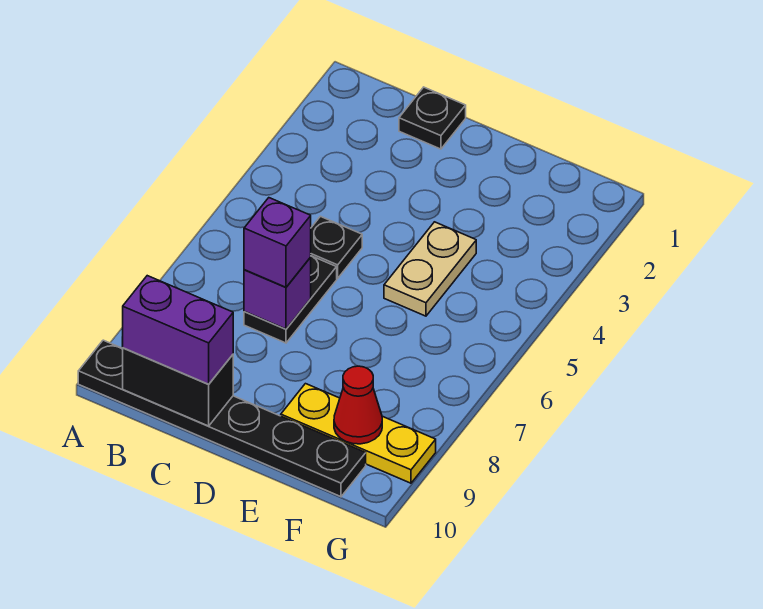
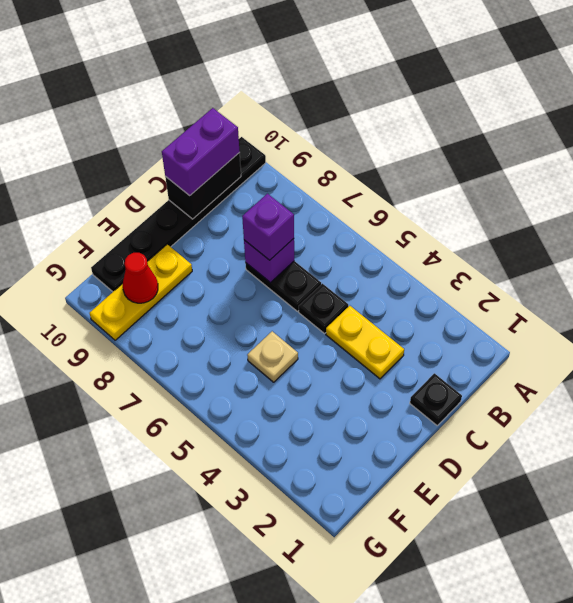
none -> yellow 1x2 plate [326,306,404,379]
tan 1x2 plate [384,222,476,316] -> tan 1x1 plate [247,331,298,382]

